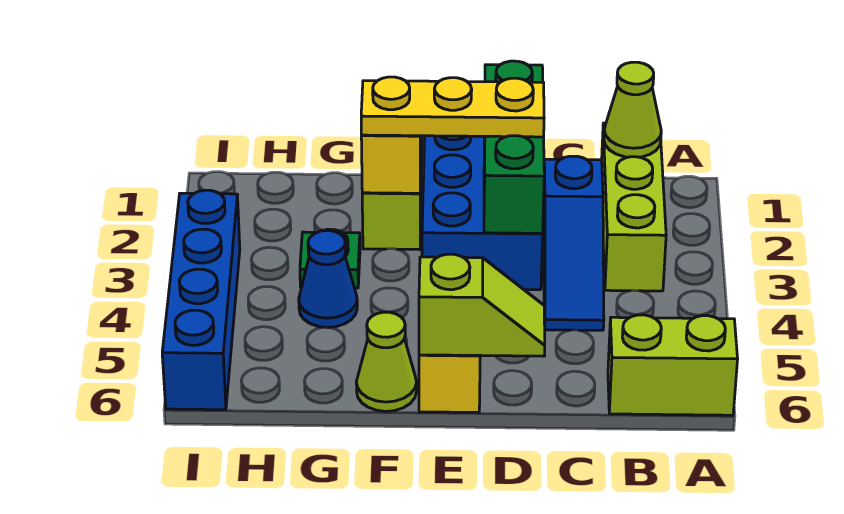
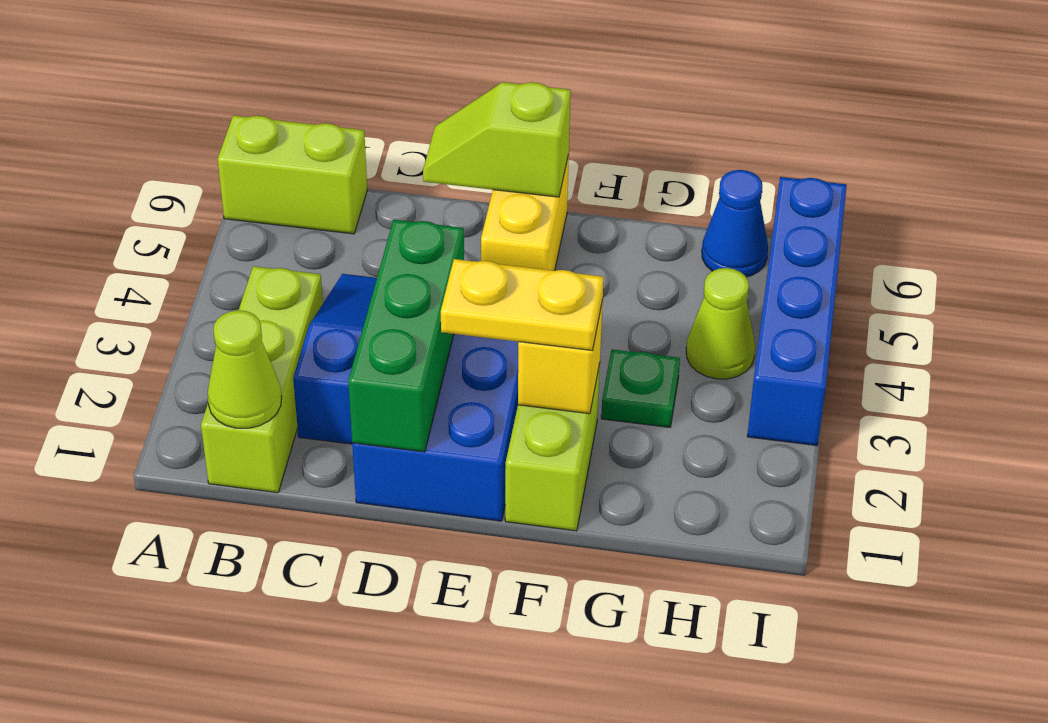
yellow 1x3 plate [361,77,544,137] -> yellow 1x2 plate [441,259,604,351]
lime 1x1 cone [356,312,417,411] -> lime 1x1 cone moved to [686,268,755,379]
blue 1x1 cone [299,231,357,328] -> blue 1x1 cone moved to [702,170,768,277]

